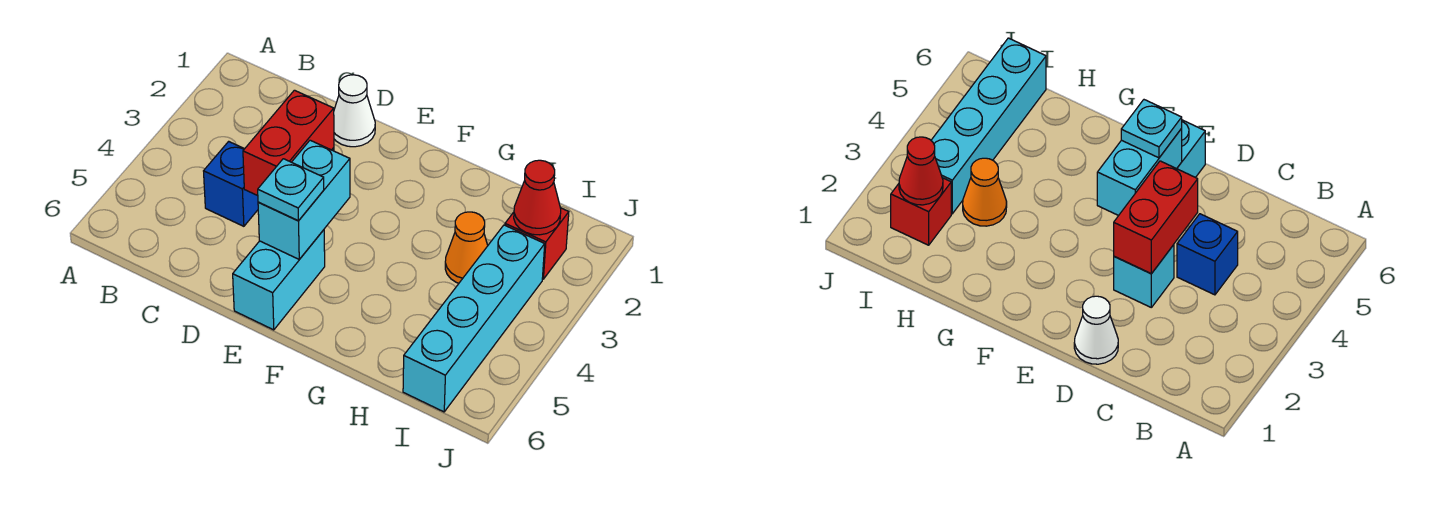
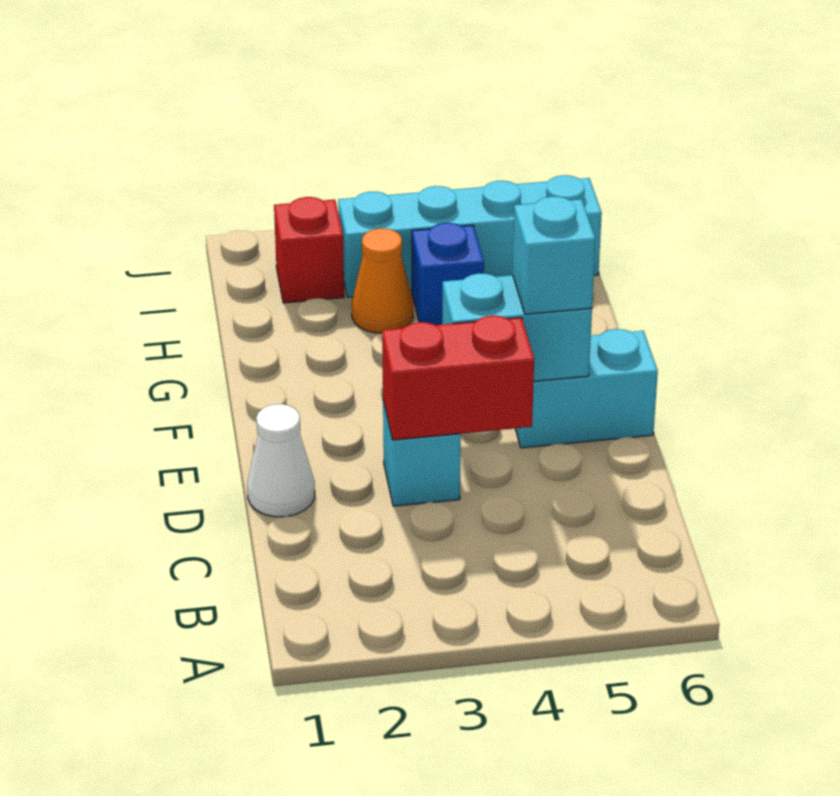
blue 1x1 brick [204,141,258,226] -> blue 1x1 brick moved to [412,223,484,325]
cyan 1x1 plate [258,159,324,221] -> cyan 1x1 brick [513,197,595,314]
red 1x1 cone [514,160,561,235] -> none

